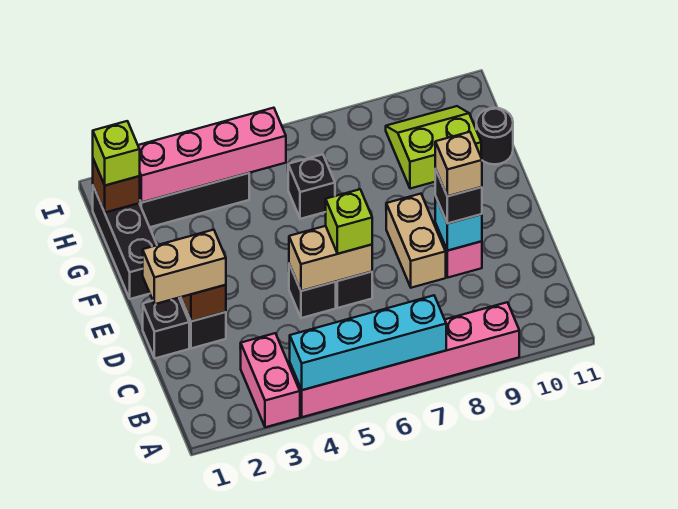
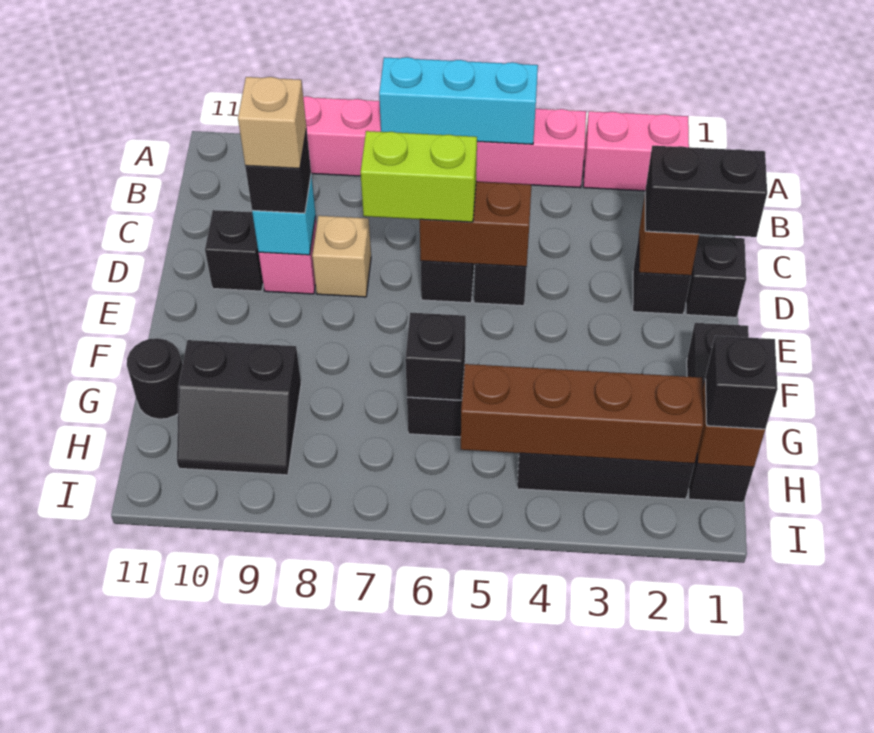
pink 1x2 brick [241,333,300,427] -> pink 1x2 brick turned to [583,111,689,191]
cyan 1x4 brick [290,295,446,390] -> cyan 1x3 brick [379,57,538,144]
tan 1x2 brick [143,230,226,304] -> black 1x2 brick [645,146,767,237]
tan 1x2 brick [289,226,372,291] -> brown 1x2 brick [420,182,531,267]
lime 1x1 brick [326,189,372,254] -> lime 1x2 brick [361,131,477,222]
tan 1x2 brick [386,194,446,288] -> tan 1x1 brick [312,216,371,297]
none -> black 1x1 brick [205,210,263,291]
none -> black 1x1 brick [405,312,466,400]
lime 2x2 slope [386,106,481,189] -> black 2x2 slope [177,340,301,475]
lime 1x1 brick [93,121,140,185] -> black 1x1 brick [705,336,778,429]
pink 1x4 brick [138,108,286,203] -> brown 1x4 brick [461,364,703,464]

